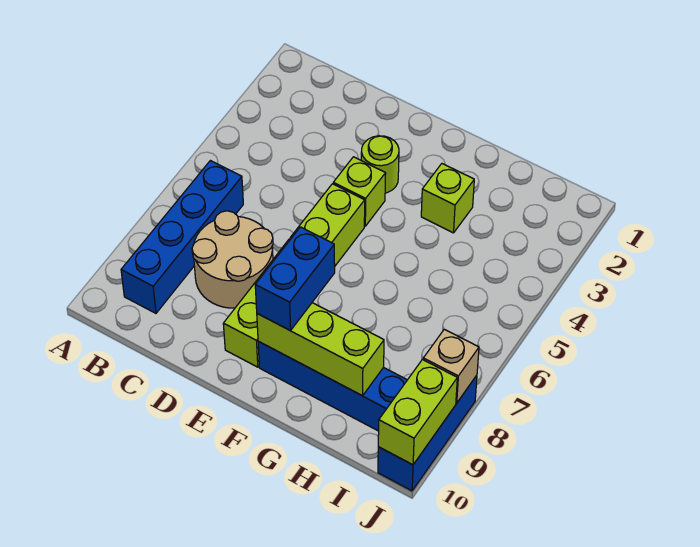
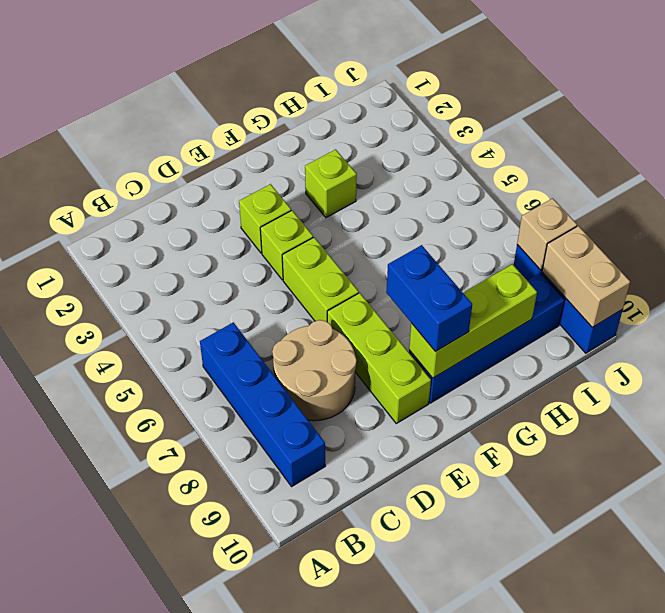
lime 1x1 round brick [361,136,399,193] -> lime 1x1 brick [239,184,291,253]
lime 1x2 brick [378,360,457,465] -> tan 1x2 brick [542,226,630,327]

